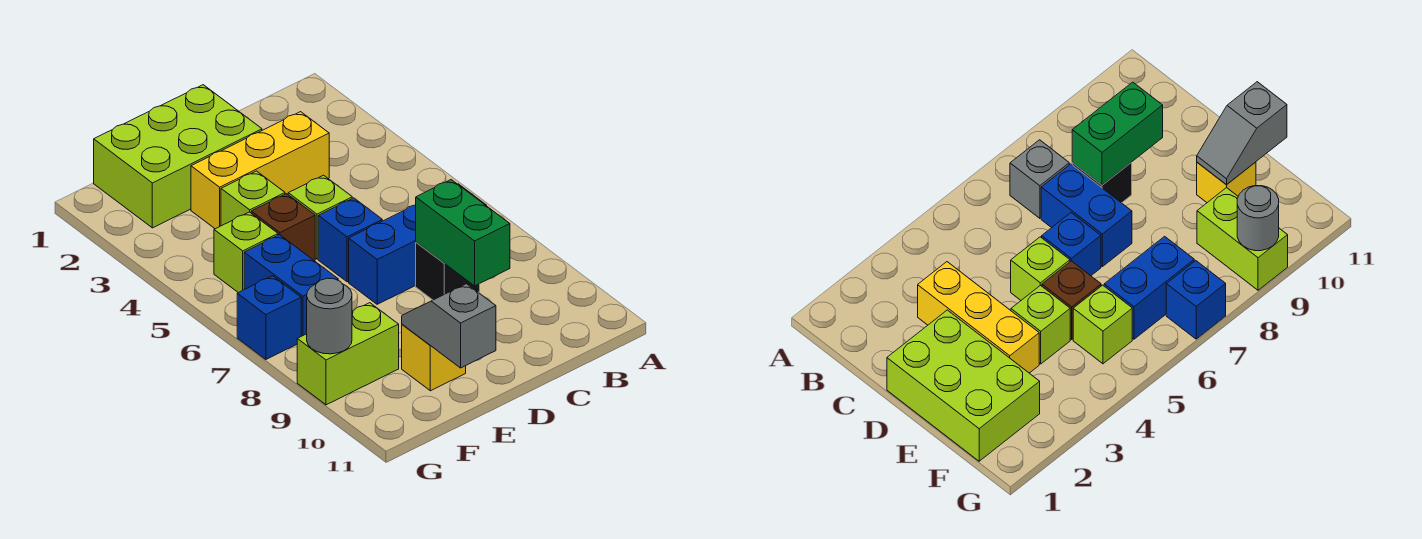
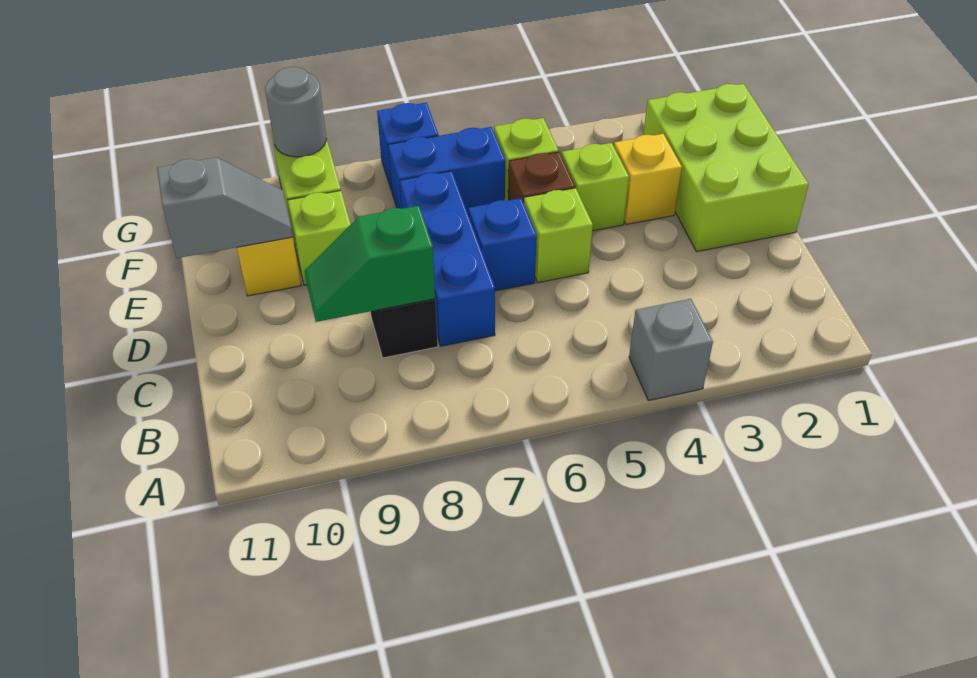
grey 1x1 brick [1010,140,1069,218] -> grey 1x1 brick moved to [629,299,713,401]
yellow 1x3 brick [191,112,329,229] -> yellow 1x1 brick [614,134,682,224]
blue 1x2 brick [349,205,416,304] -> blue 1x3 brick [400,171,495,346]
green 1x2 brick [416,180,510,286] -> green 1x2 slope [305,206,435,322]
none -> lime 1x1 brick [287,191,351,285]

